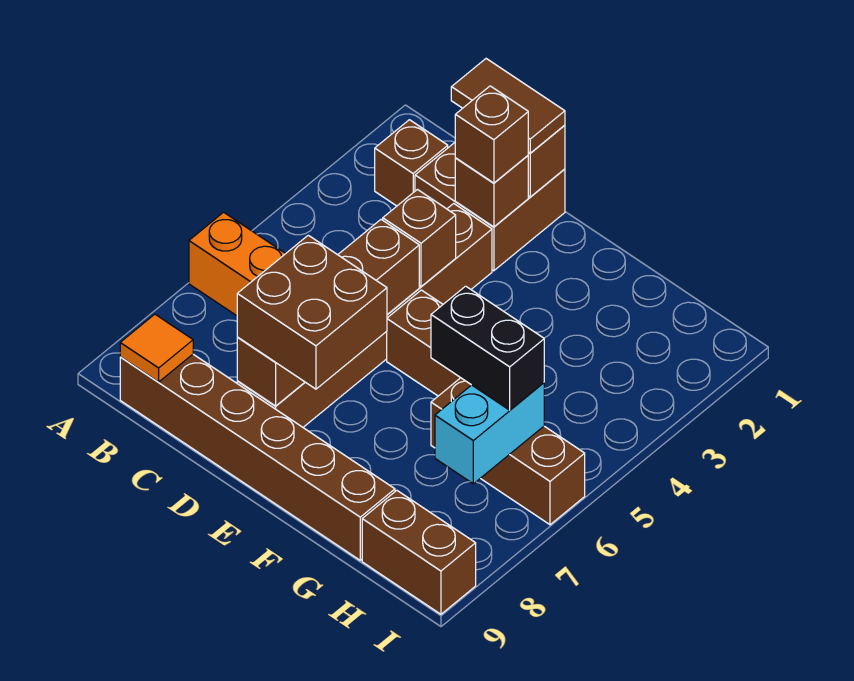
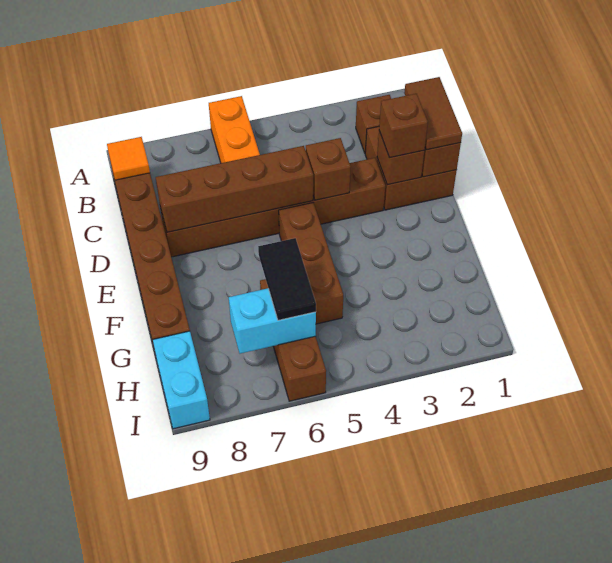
brown 2x2 brick [237,235,387,389] -> none
black 1x2 brick [431,286,544,410] -> black 1x2 tile [258,238,316,320]
brown 1x2 brick [362,490,476,614] -> cyan 1x2 brick [153,331,210,429]

